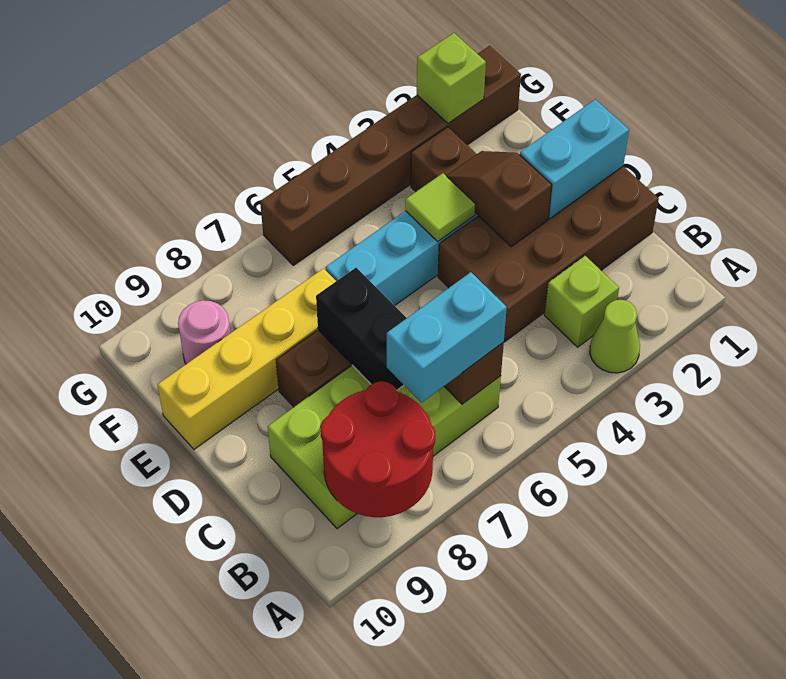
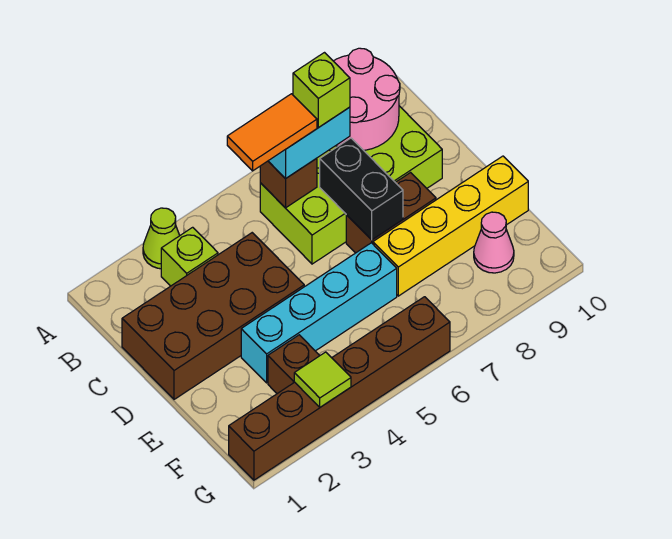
red 2x2 round brick [320,381,435,517] -> pink 2x2 round brick [334,48,400,150]
none -> orange 1x2 tile [227,94,317,171]
cyan 1x2 brick [520,100,629,219] -> none
brown 1x2 slope [446,151,552,247] -> none
lime 1x1 tile [405,173,475,241] -> lime 1x1 tile moved to [294,352,351,407]
pink 1x1 round brick [178,300,230,364] -> pink 1x1 cone [474,212,514,273]
lime 1x1 brick [417,33,486,123] -> lime 1x1 brick moved to [293,53,350,127]

